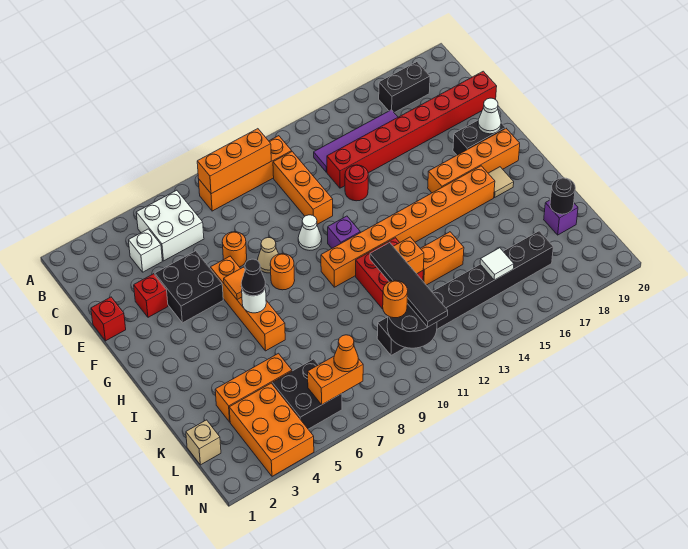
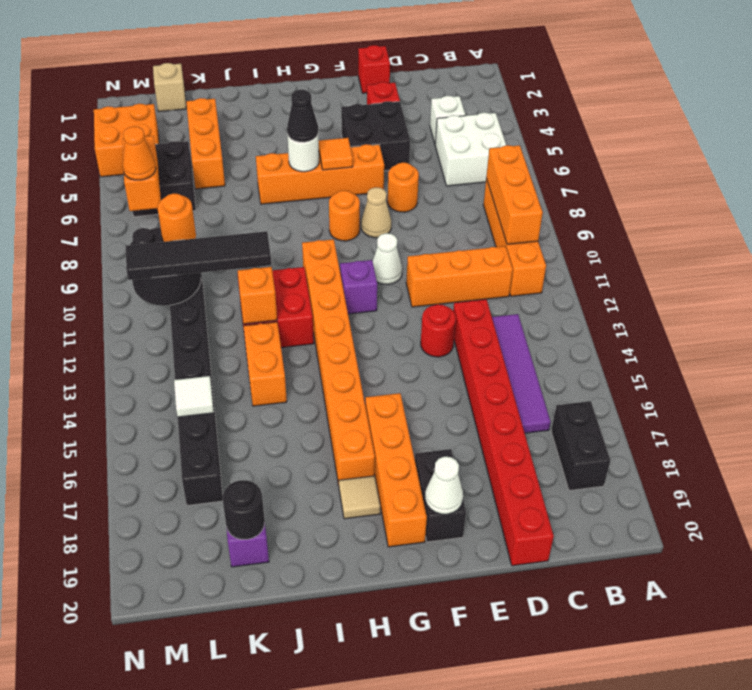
orange 2x3 brick [229,383,314,476] -> orange 2x2 brick [94,104,159,177]

